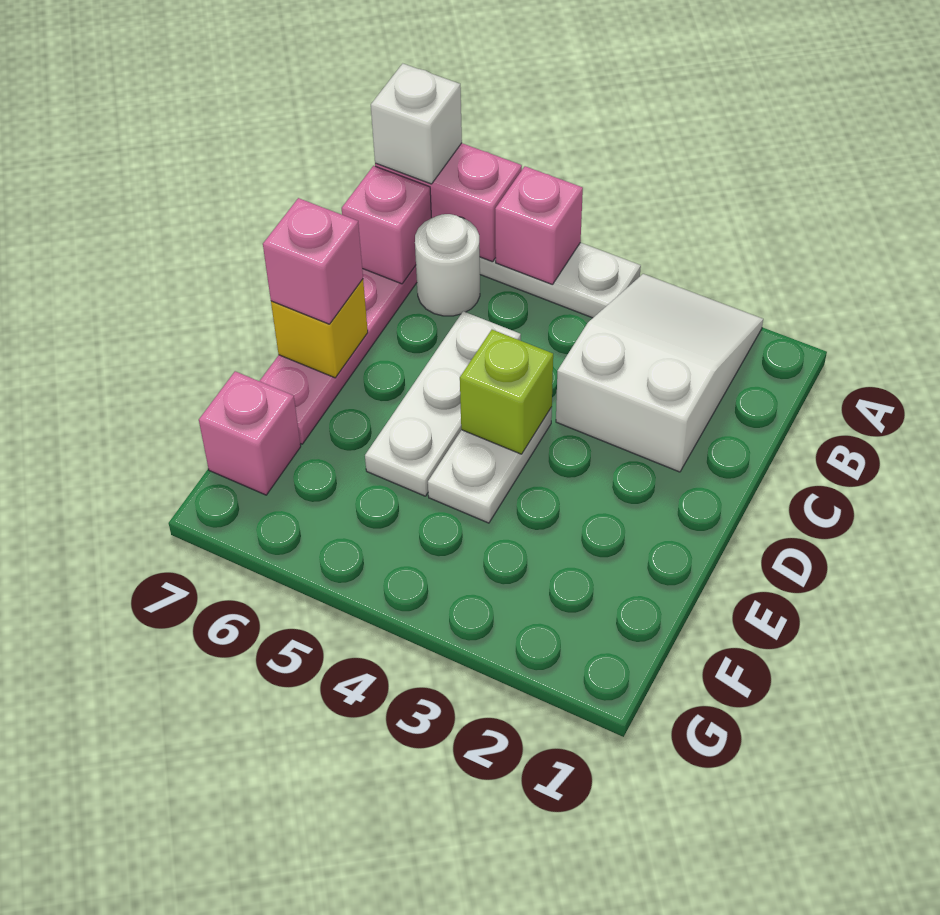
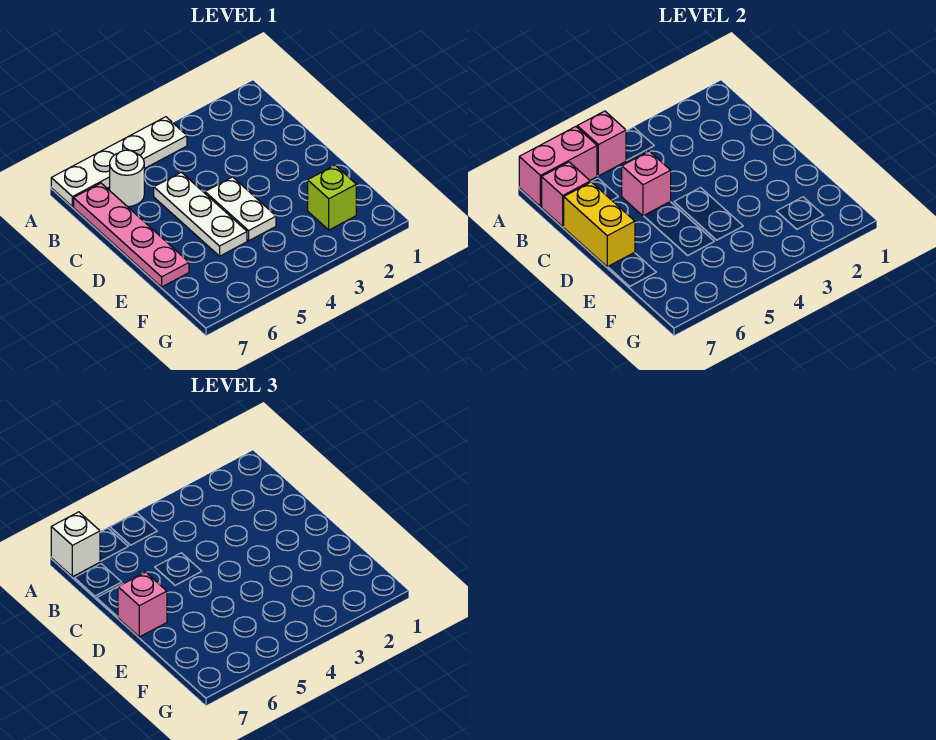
white 2x3 slope [556,274,763,472] -> none
lime 1x1 brick [460,330,553,454] -> lime 1x1 brick moved to [308,165,356,230]
yellow 1x1 brick [271,279,368,378] -> yellow 1x2 brick [563,182,635,267]
pink 1x1 brick [199,371,301,495] -> pink 1x1 brick moved to [622,151,671,216]

